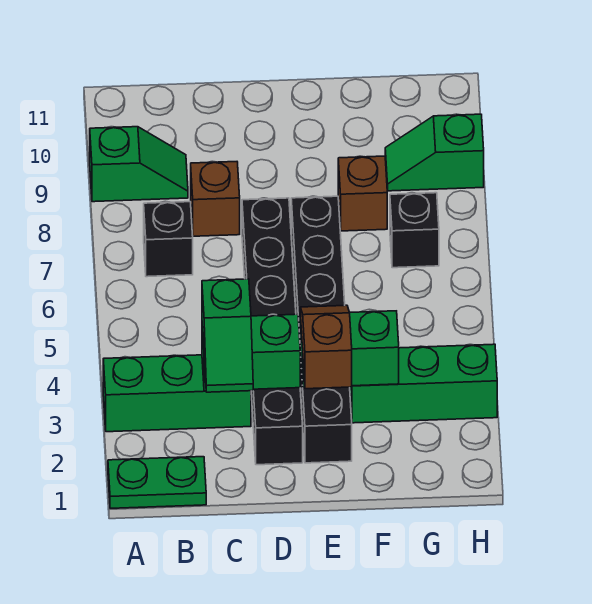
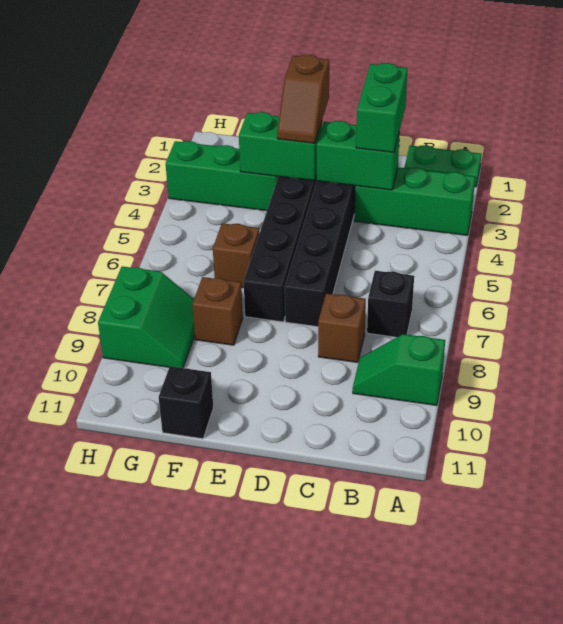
green 1x2 slope [202,279,253,392] -> green 1x2 brick [356,63,408,152]
none -> brown 1x1 brick [213,223,259,288]
black 1x1 brick [390,193,439,268] -> black 1x1 brick moved to [159,366,213,439]
green 1x2 slope [385,114,484,191] -> green 2x2 slope [98,266,195,368]

